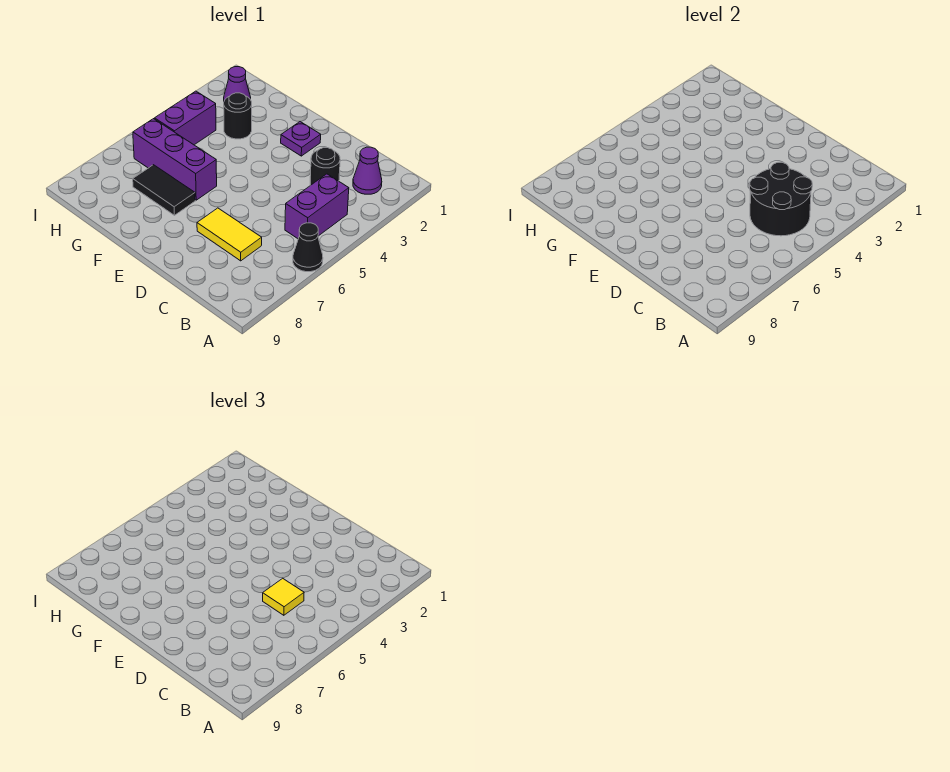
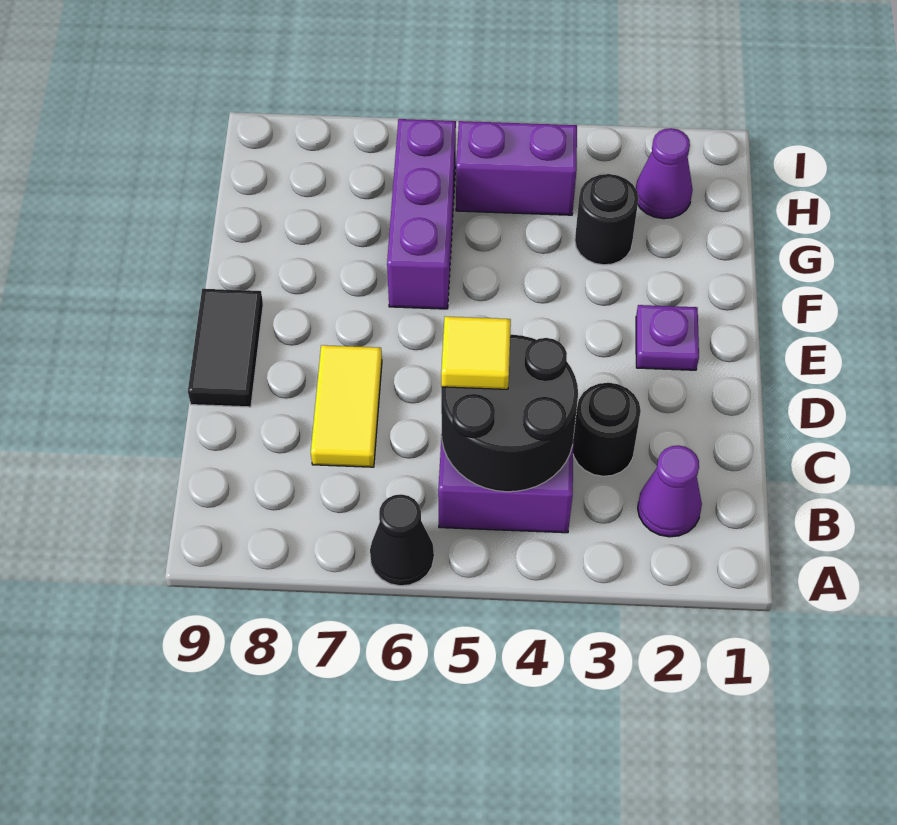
black 1x2 tile [133,165,195,215] -> black 1x2 tile moved to [188,289,263,407]

